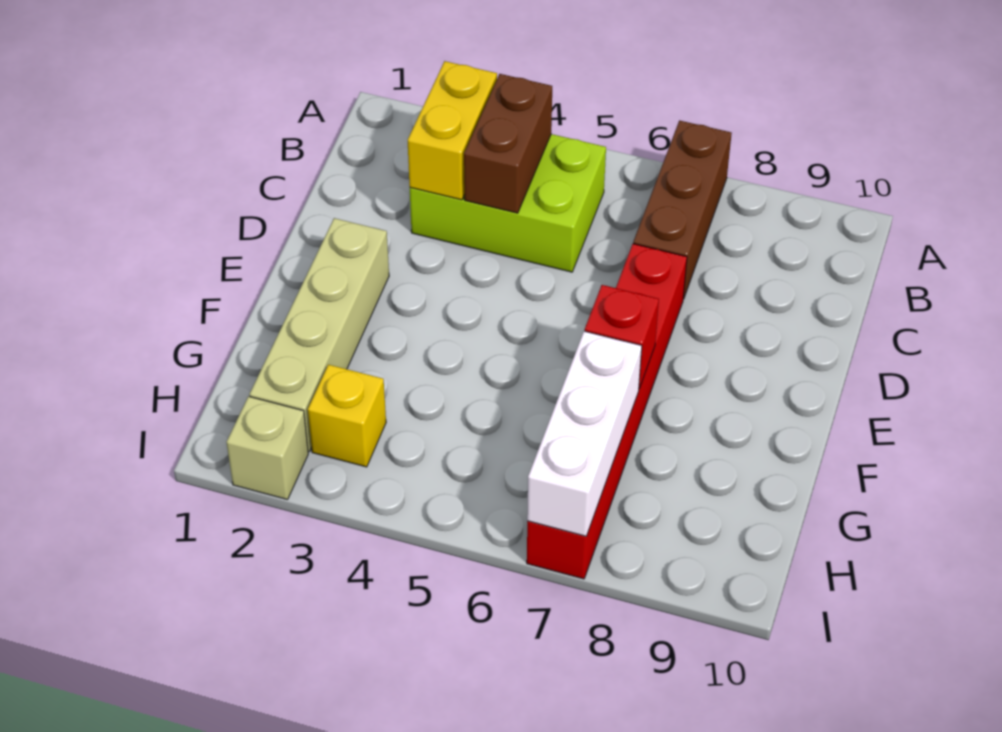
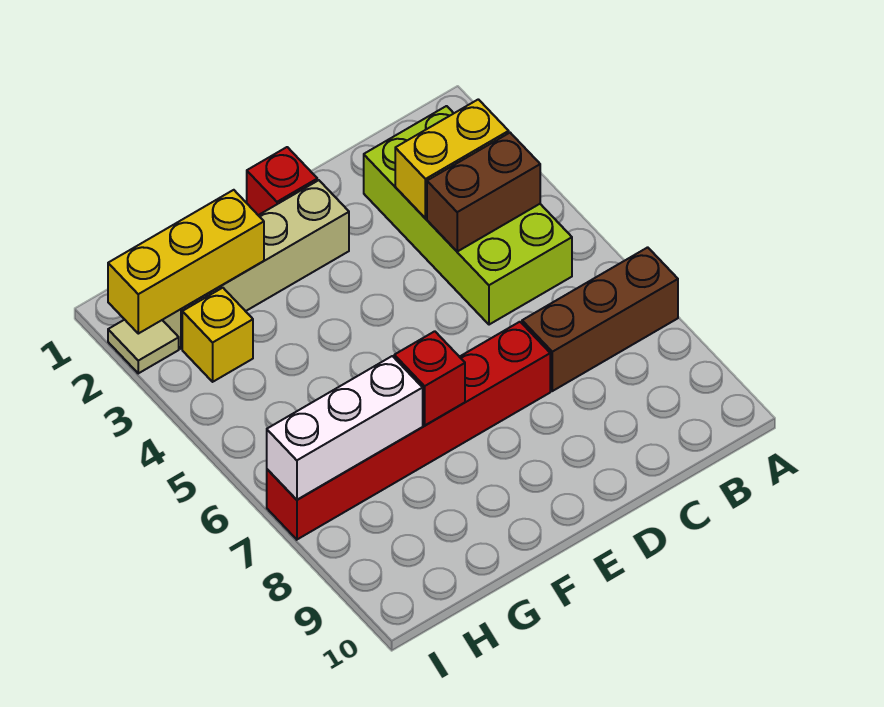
lime 2x3 brick [410,134,606,272] -> lime 2x4 brick [364,106,572,325]
none -> red 1x1 brick [247,147,317,215]
none -> yellow 1x3 brick [108,190,264,334]
tan 1x1 brick [227,396,308,500] -> tan 1x1 tile [108,320,179,373]

